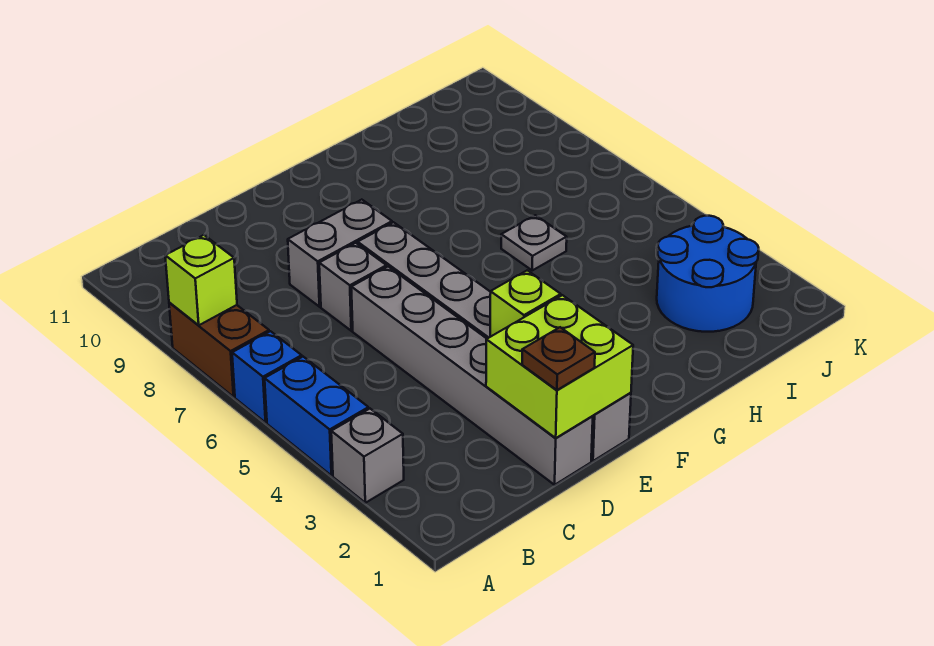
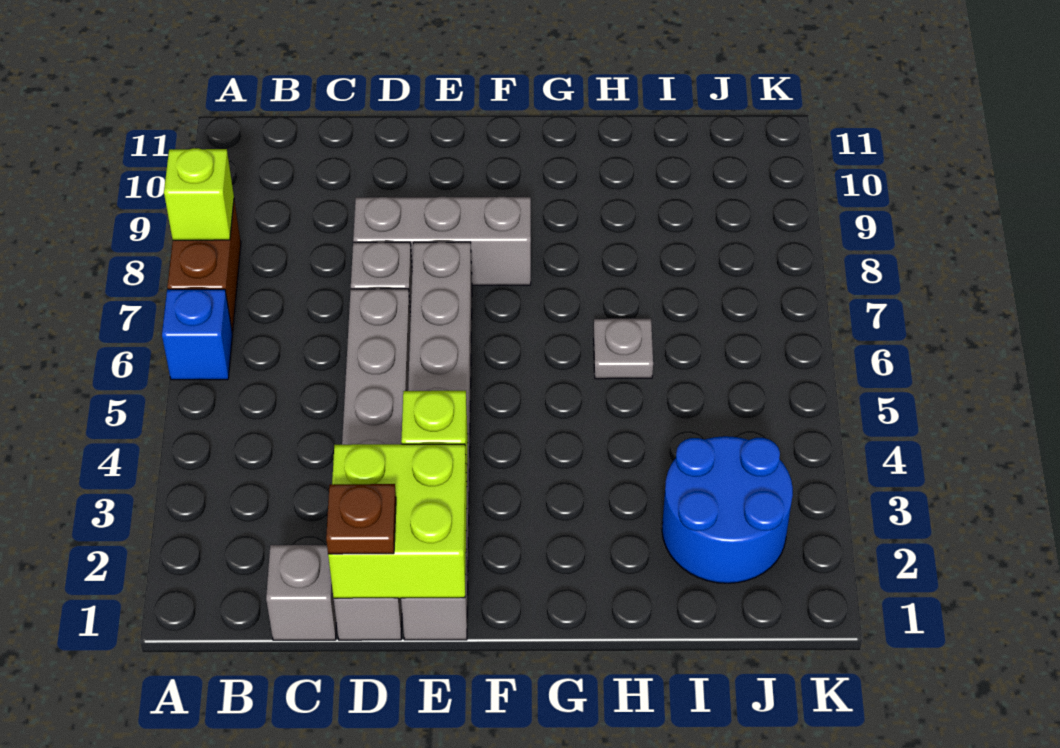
grey 1x1 brick [331,409,404,503] -> grey 1x1 brick moved to [266,545,336,640]
blue 1x2 brick [265,357,369,476] -> none
grey 1x2 brick [288,200,392,307] -> grey 1x3 brick [353,197,531,285]

